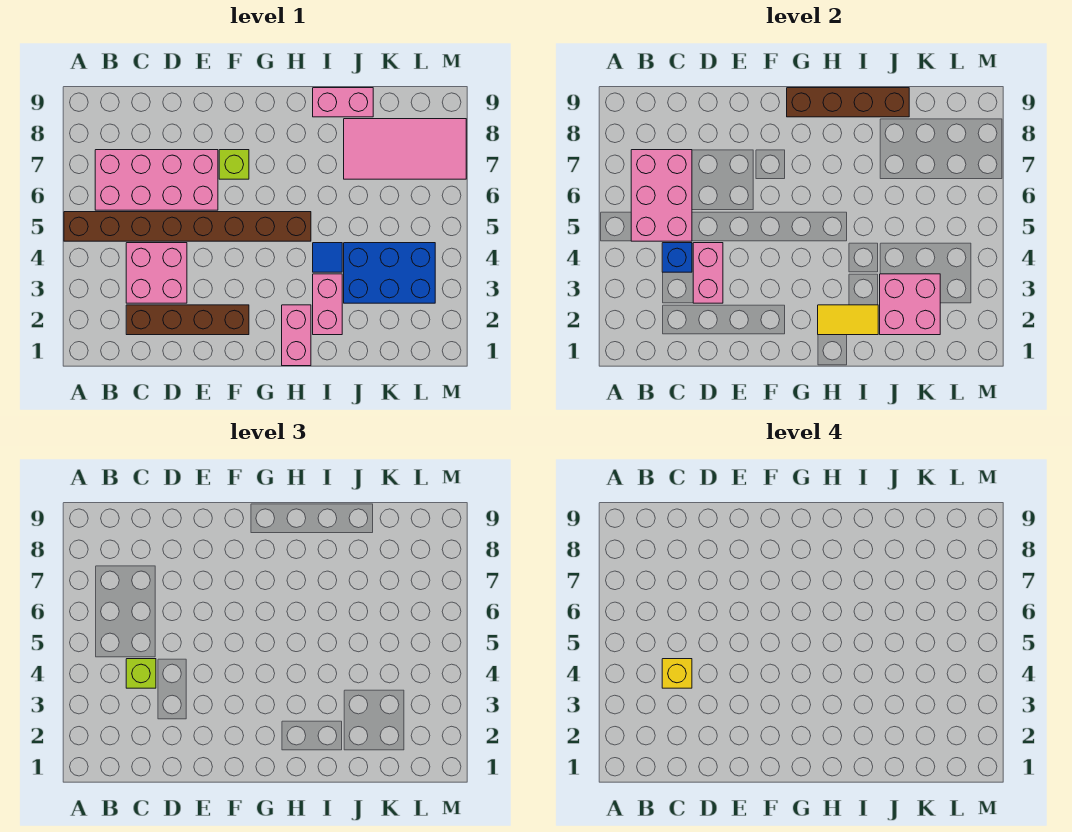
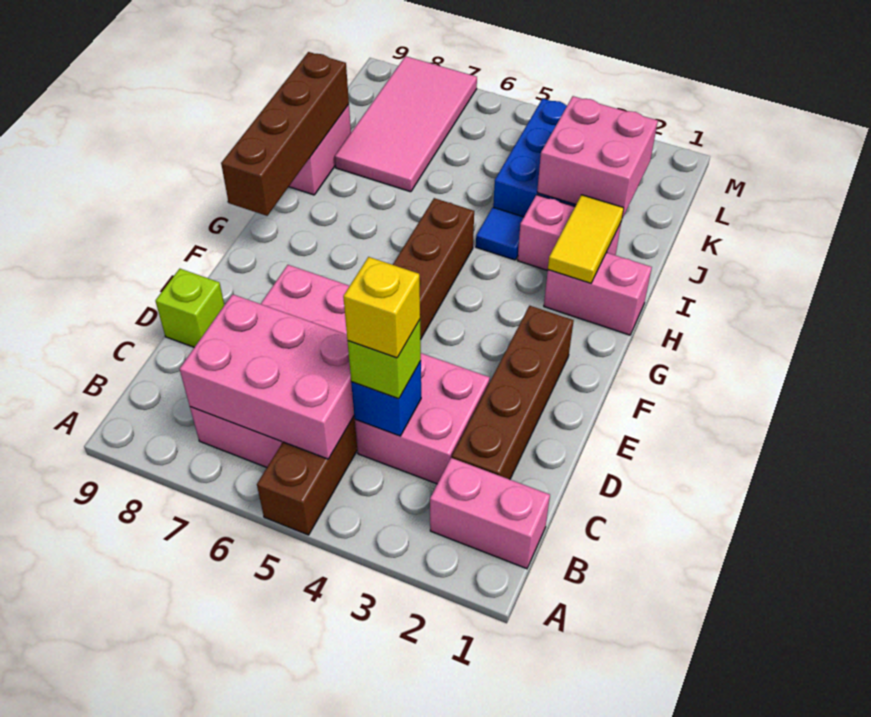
pink 1x2 brick [693,243,723,303] -> pink 1x2 brick moved to [430,458,550,569]
lime 1x1 brick [219,150,249,179] -> lime 1x1 brick moved to [156,269,224,347]

